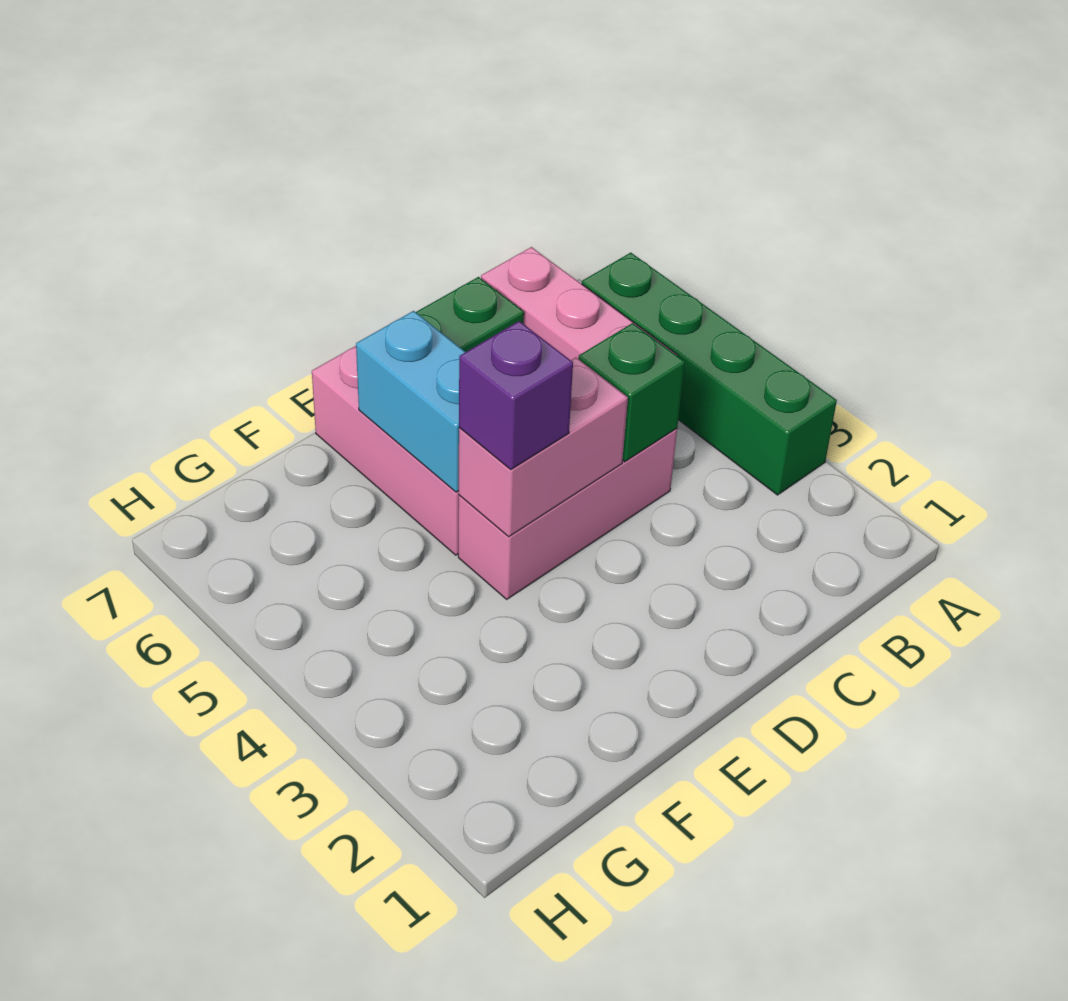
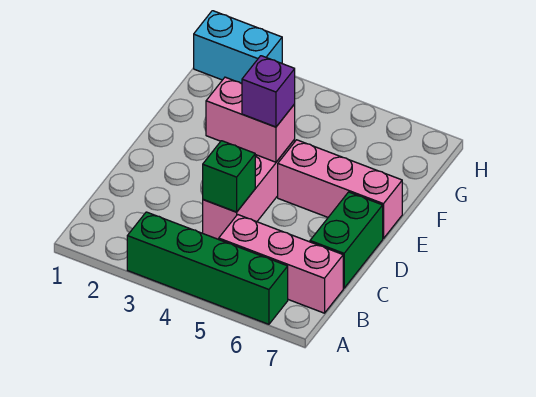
pink 1x2 brick [459,357,628,537] -> pink 1x2 brick turned to [206,77,295,162]
cyan 1x2 brick [356,311,465,492] -> cyan 1x2 brick moved to [194,11,282,84]

